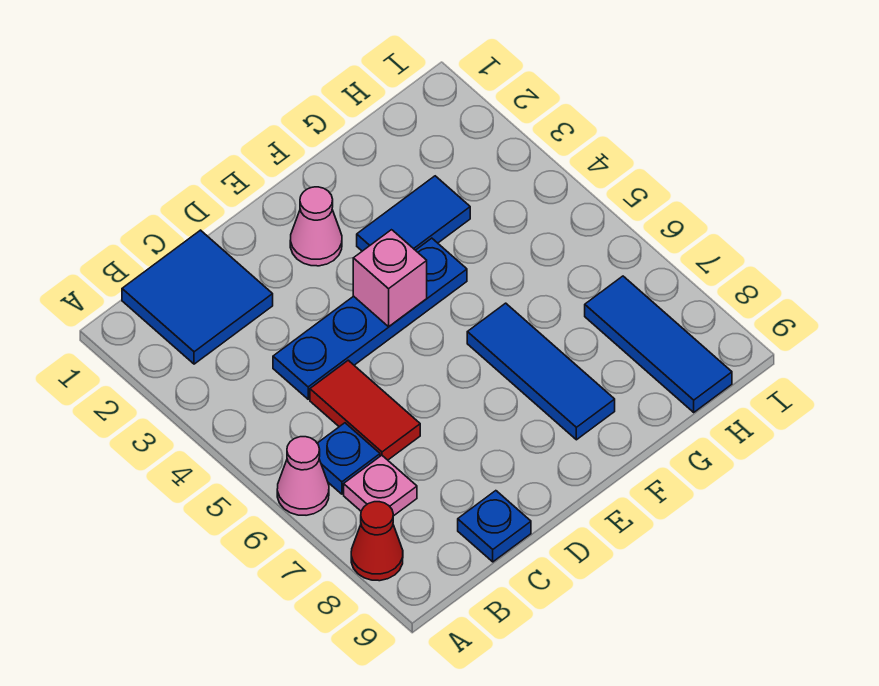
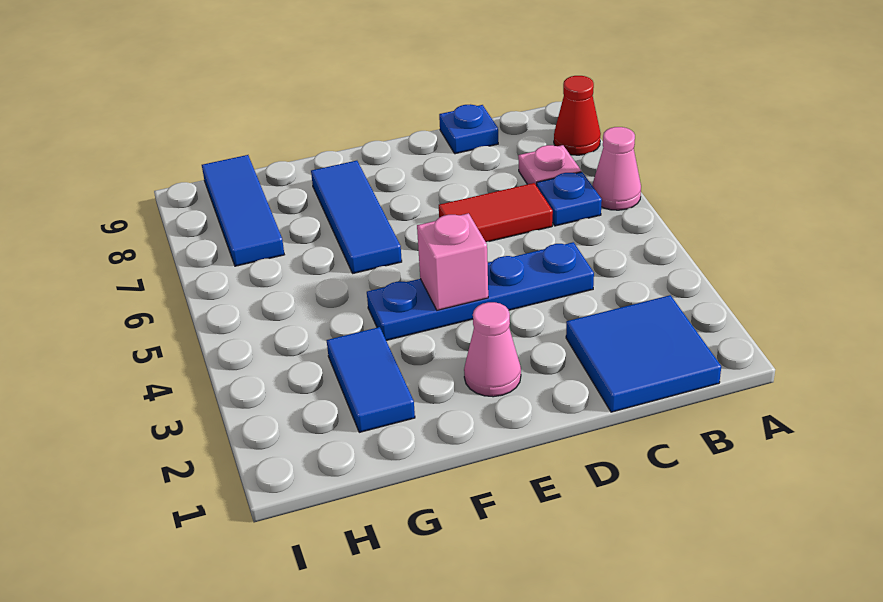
red 1x2 tile [310,360,420,460] -> red 1x2 tile turned to [439,183,553,242]
blue 1x2 tile [357,176,470,251] -> blue 1x2 tile turned to [327,327,415,432]

